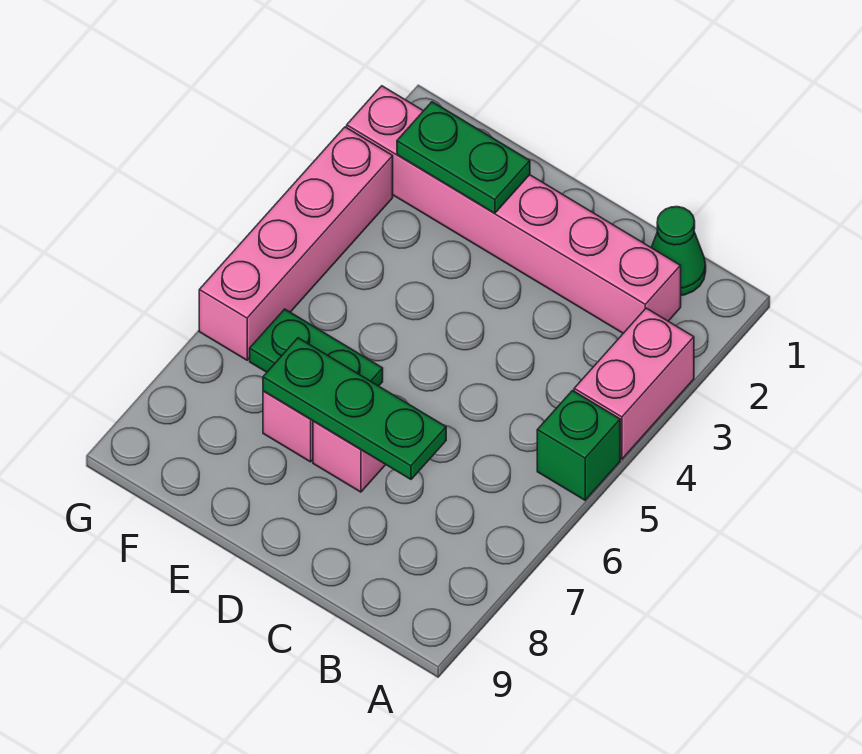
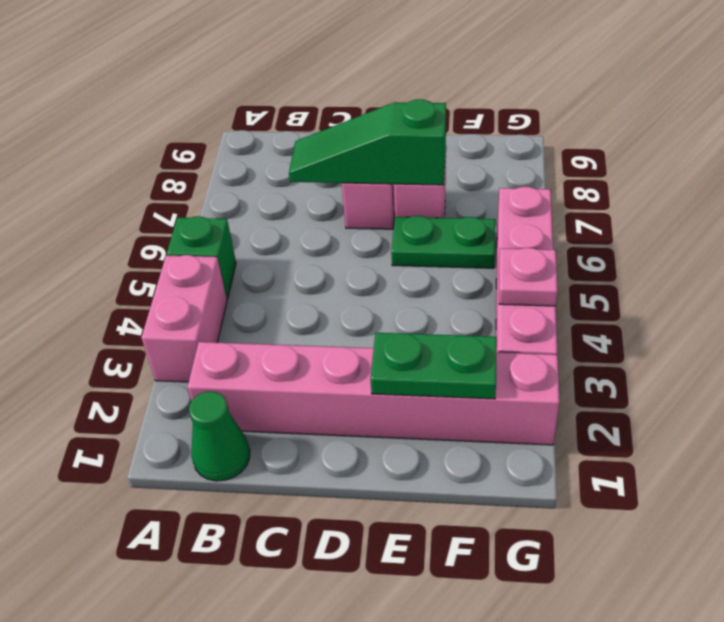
green 1x3 plate [263,338,446,479] -> green 1x3 slope [289,99,446,185]
none -> pink 1x1 plate [499,248,558,306]

